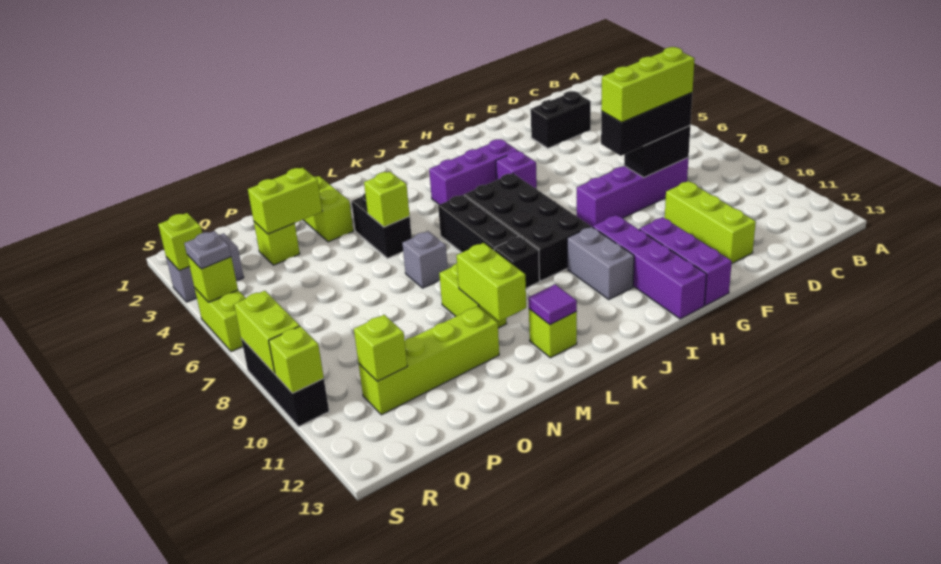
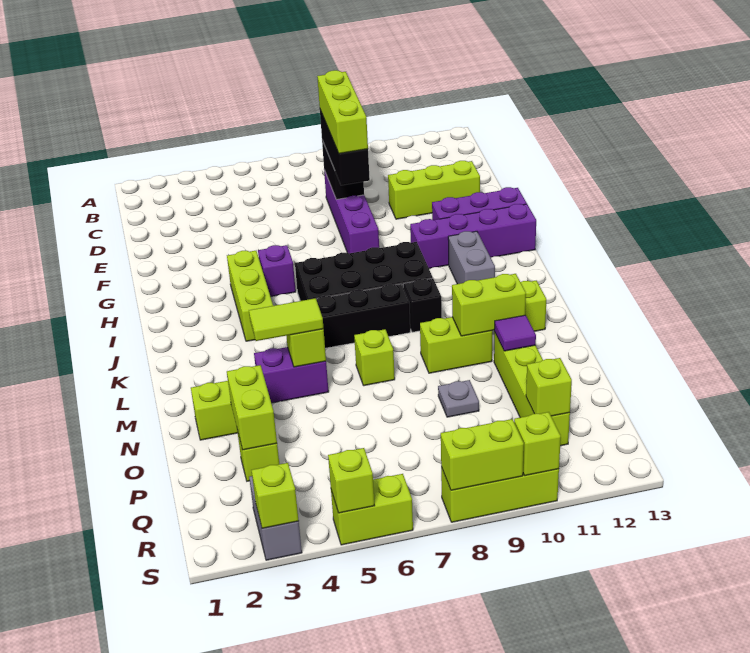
black 1x2 brick [531,91,591,148] -> none
purple 1x3 brick [429,139,518,205] -> lime 1x3 brick [227,251,273,341]
grey 1x2 brick [567,227,634,299] -> grey 1x2 brick turned to [448,231,495,284]
purple 1x1 tile [528,284,577,325] -> purple 1x1 tile moved to [494,315,536,351]
black 1x2 brick [352,194,412,258] -> purple 1x2 brick [254,347,329,403]
none -> lime 1x2 tile [249,298,324,341]
grey 1x1 brick [402,231,448,288] -> lime 1x1 brick [354,329,395,386]
grey 1x1 plate [184,231,231,269] -> grey 1x1 plate moved to [438,380,479,417]
black 1x3 brick [241,338,329,426] -> lime 1x3 brick [441,467,559,522]

